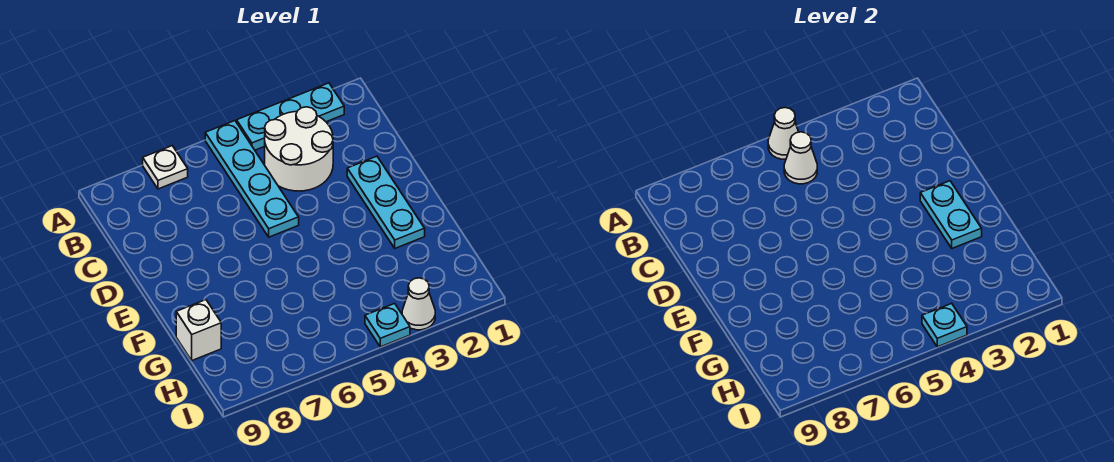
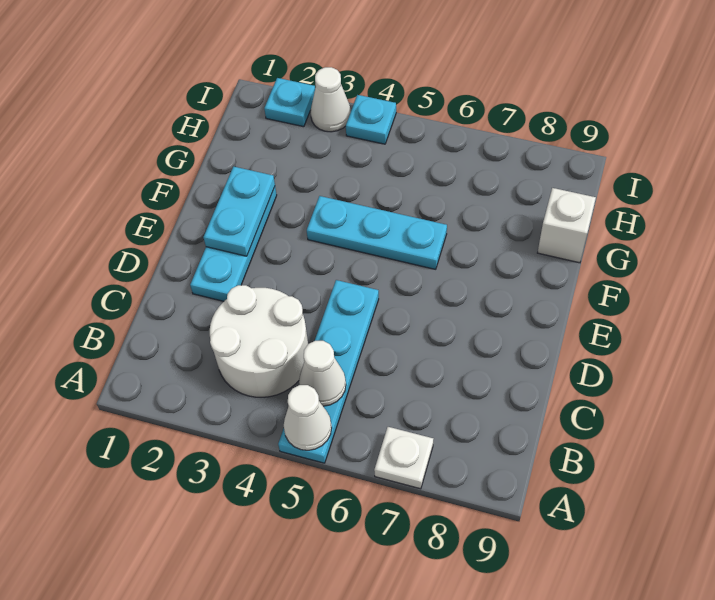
cyan 1x3 plate [237,83,344,150] -> cyan 1x3 plate moved to [307,196,447,269]
cyan 1x1 plate [922,303,967,347] -> cyan 1x1 plate moved to [264,78,315,127]

